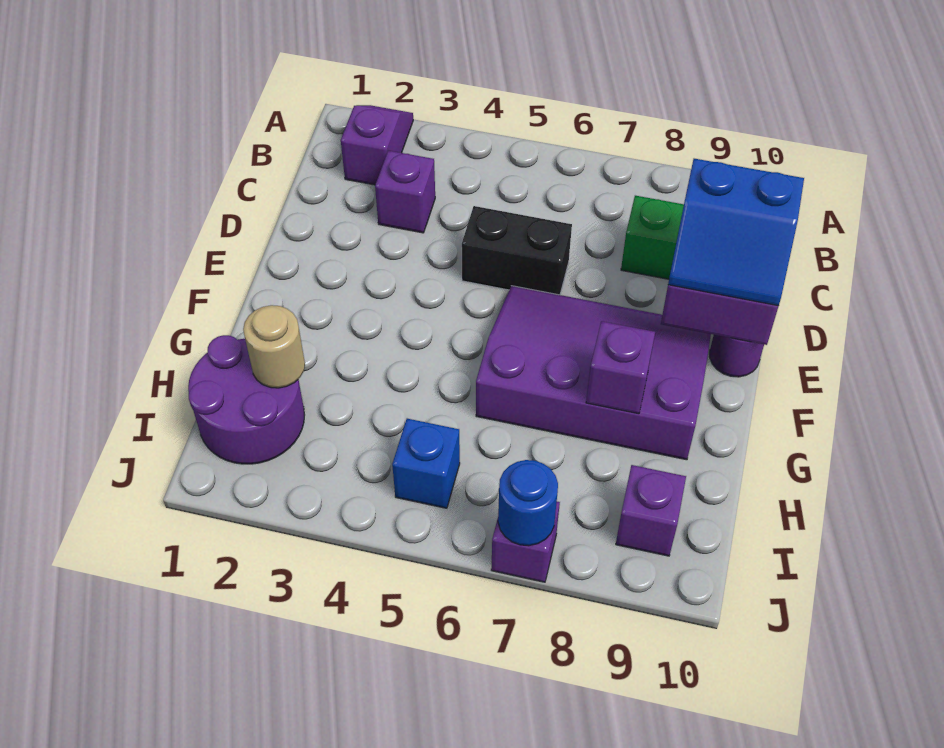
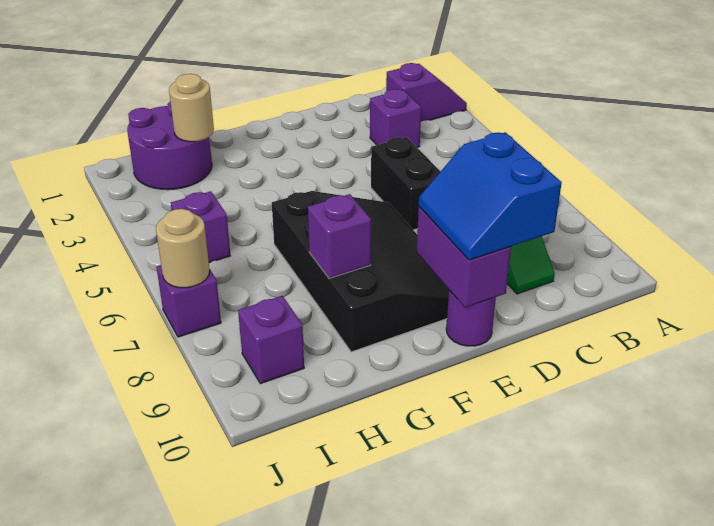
purple 3x4 slope [476,286,711,460] -> black 3x4 slope [272,191,449,352]
blue 1x1 brick [392,419,460,508] -> purple 1x1 brick [171,191,230,263]
blue 1x1 round brick [498,460,558,546] -> tan 1x1 round brick [156,209,210,288]

